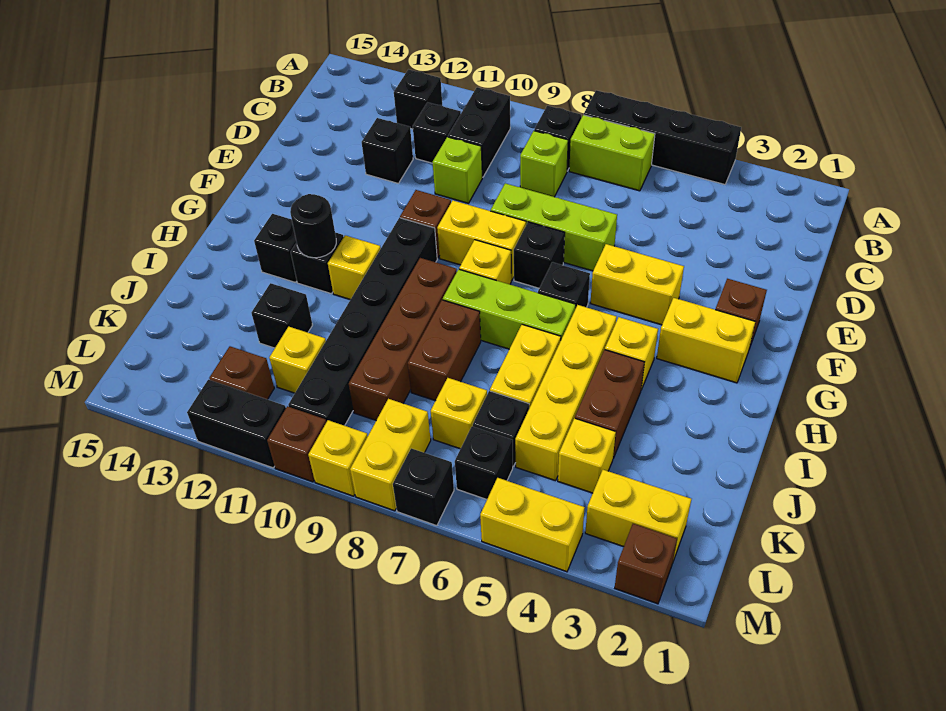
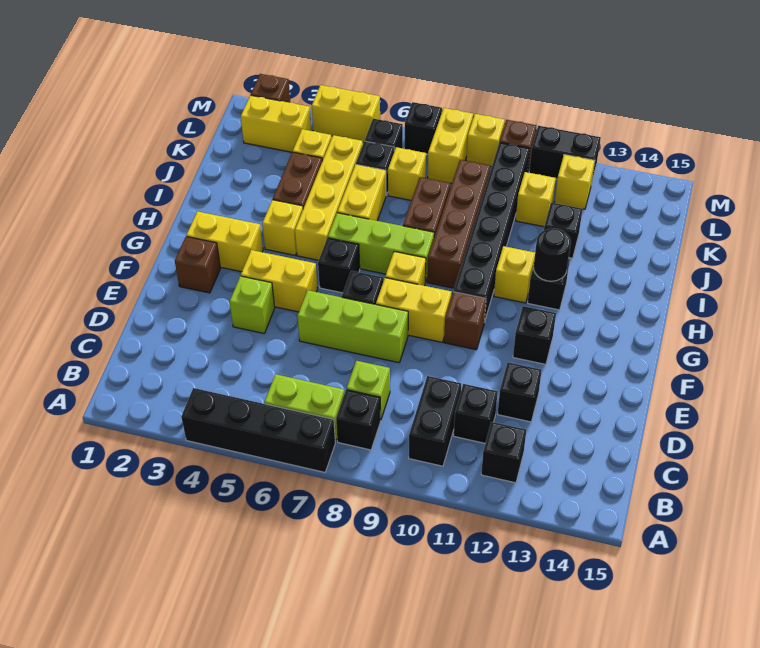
lime 1x1 brick [433,137,482,203] -> lime 1x1 brick moved to [229,276,275,333]
black 1x1 brick [254,214,297,282] -> black 1x1 brick moved to [513,306,556,364]
brown 1x1 brick [209,346,274,399] -> yellow 1x1 brick [555,155,595,209]

